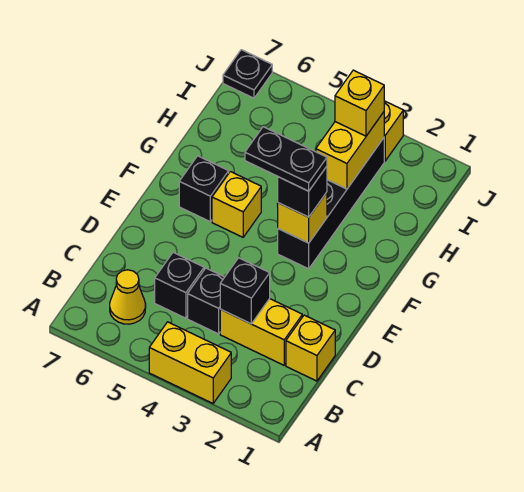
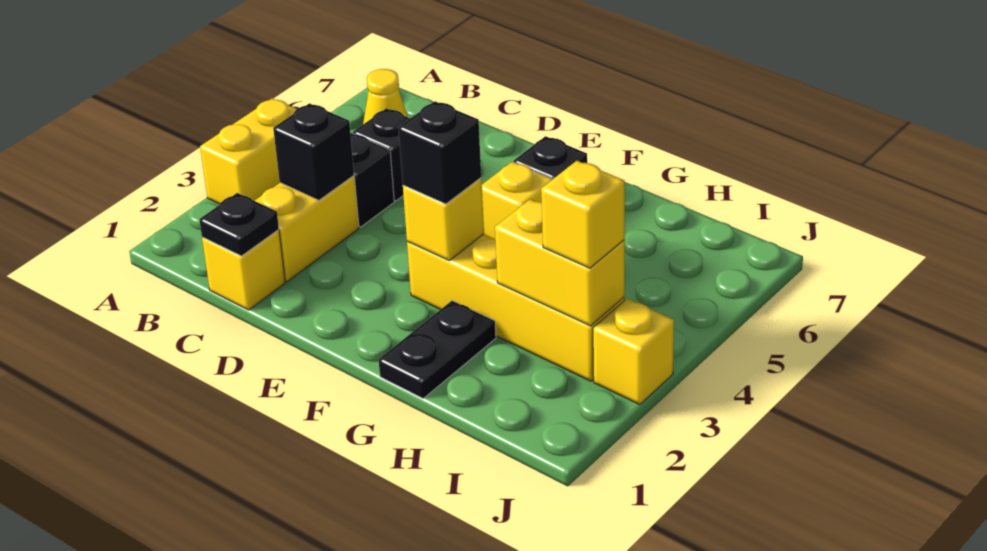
black 1x4 brick [278,138,384,269] -> yellow 1x4 brick [407,234,625,381]
black 1x2 plate [245,127,327,191] -> black 1x2 plate moved to [379,301,496,398]
black 1x1 plate [223,50,272,98] -> black 1x1 plate moved to [199,193,279,256]

